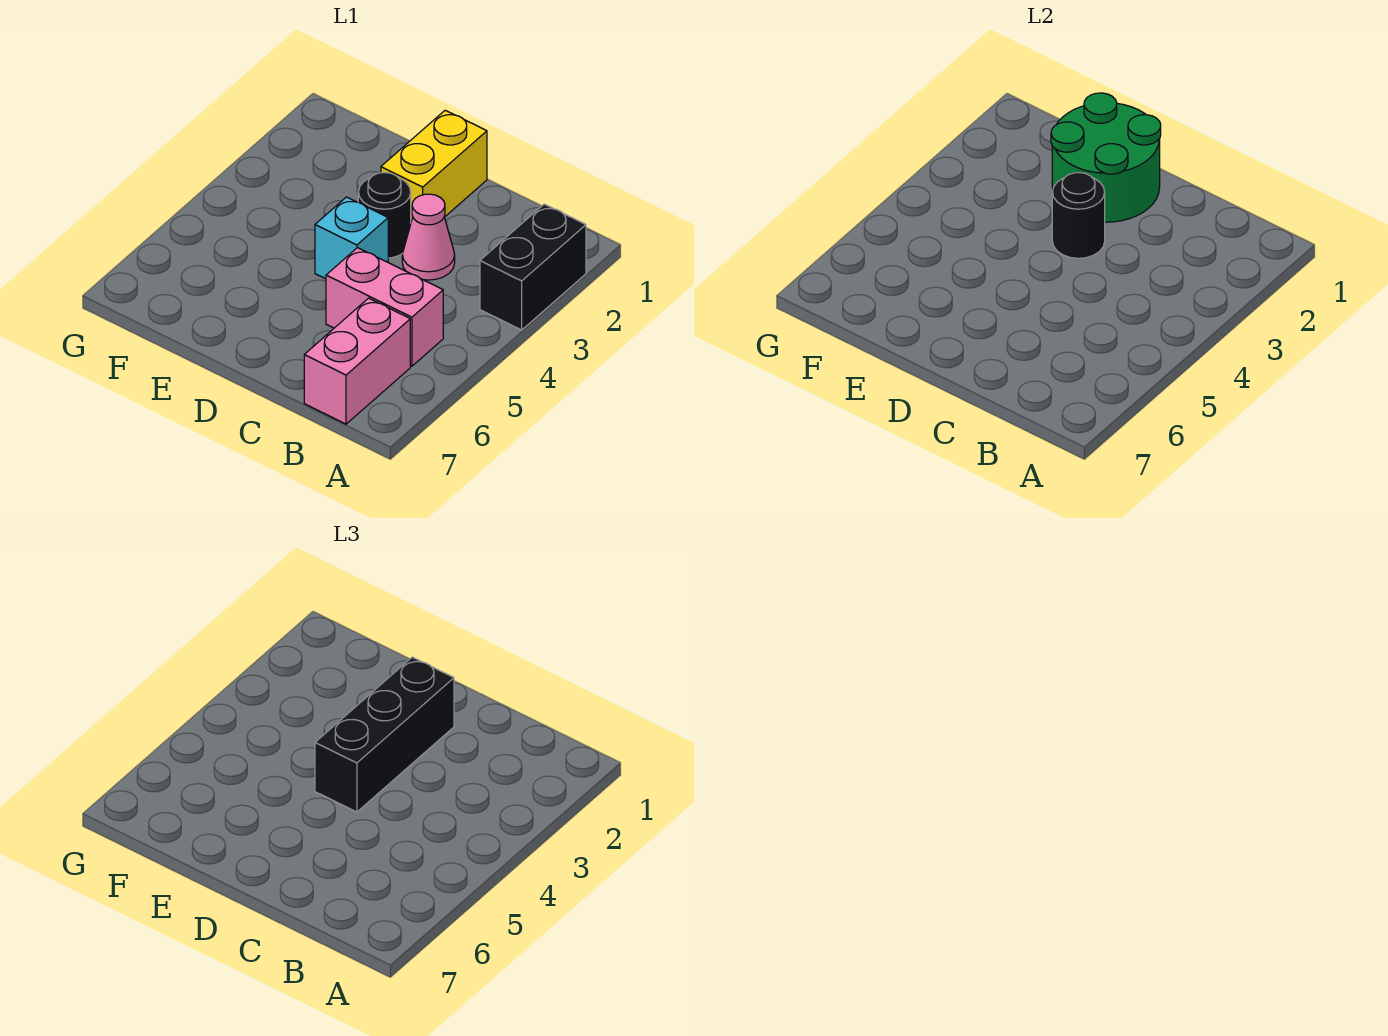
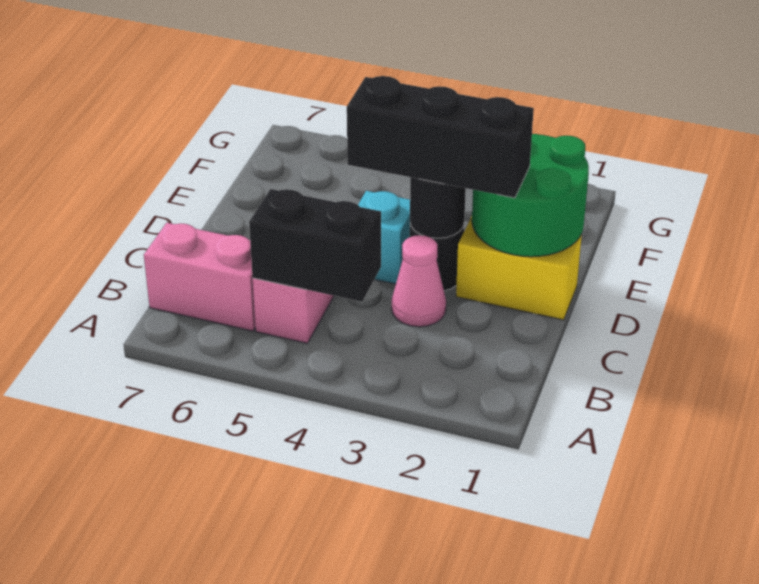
black 1x2 brick [480,204,586,330] -> black 1x2 brick moved to [249,189,381,302]

